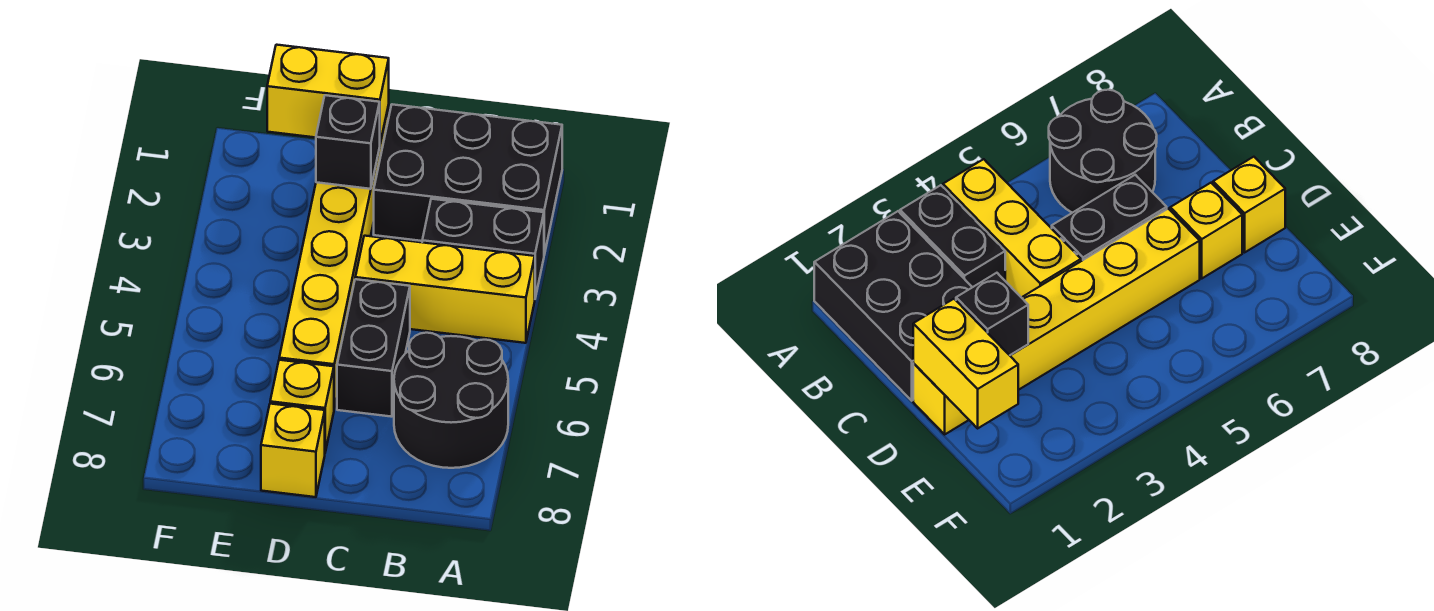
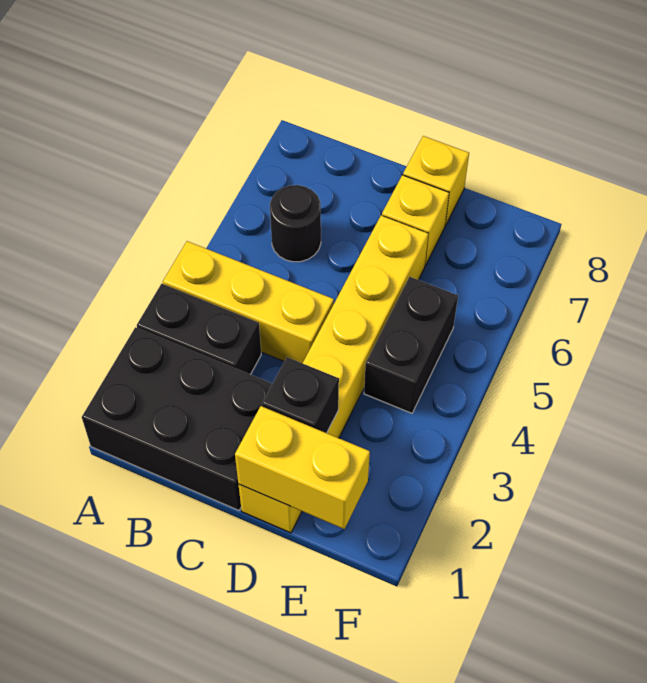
black 2x2 round brick [394,333,508,468] -> black 1x1 round brick [270,185,321,262]
black 1x2 brick [337,279,410,417] -> black 1x2 brick moved to [364,277,458,413]

